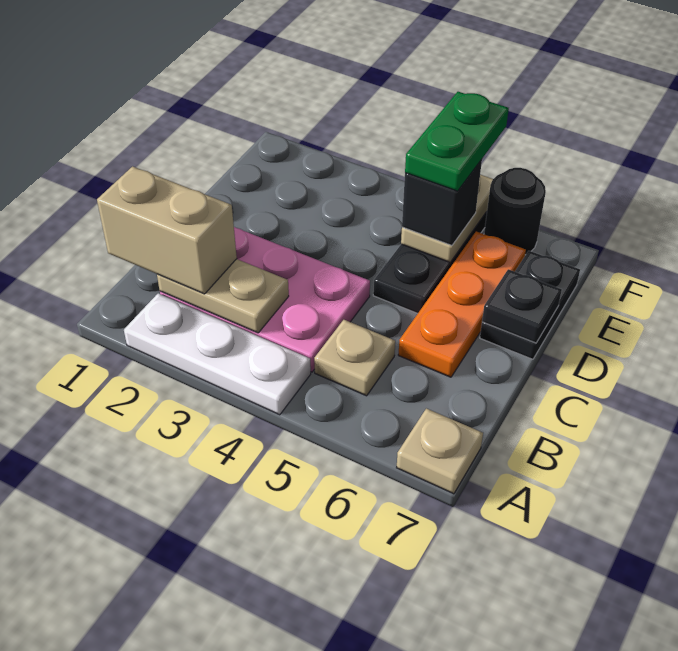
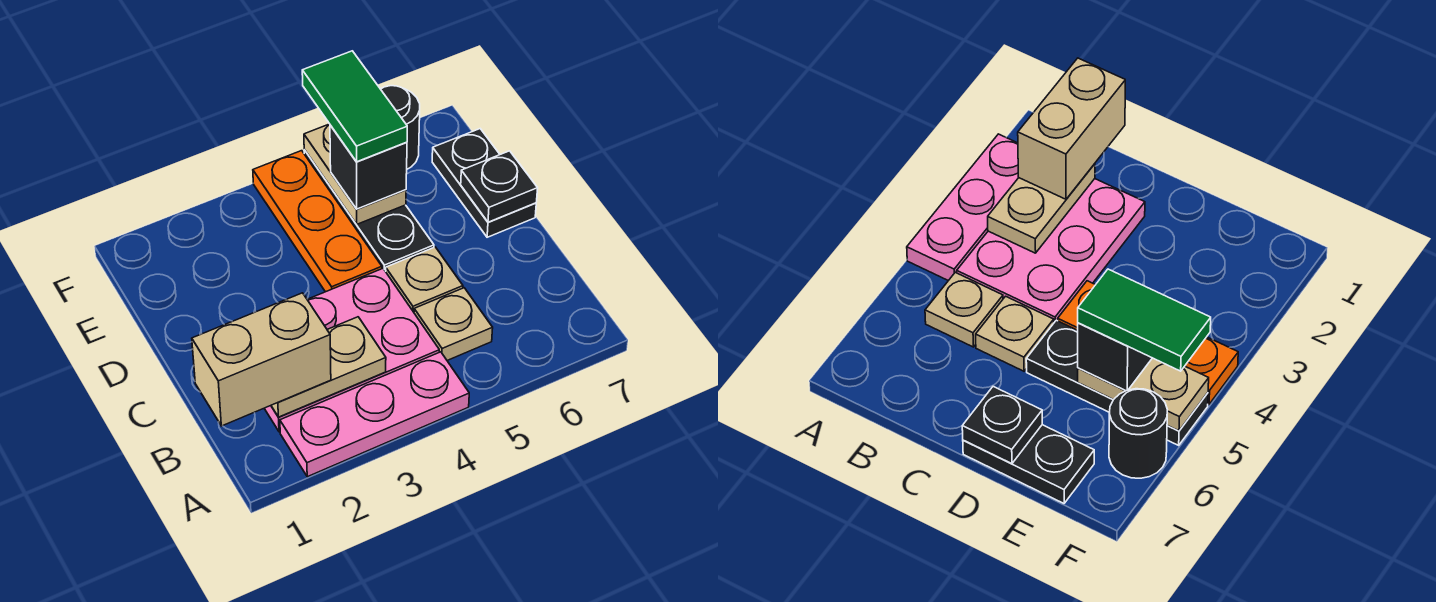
white 1x3 plate [124,293,311,415] -> pink 1x3 plate [280,352,469,477]
tan 1x1 plate [397,408,483,494] -> tan 1x1 plate moved to [386,247,463,312]
orange 1x3 plate [398,232,526,377] -> orange 1x3 plate moved to [253,151,382,292]
green 1x2 plate [405,92,509,191] -> green 1x2 tile [302,51,407,162]

